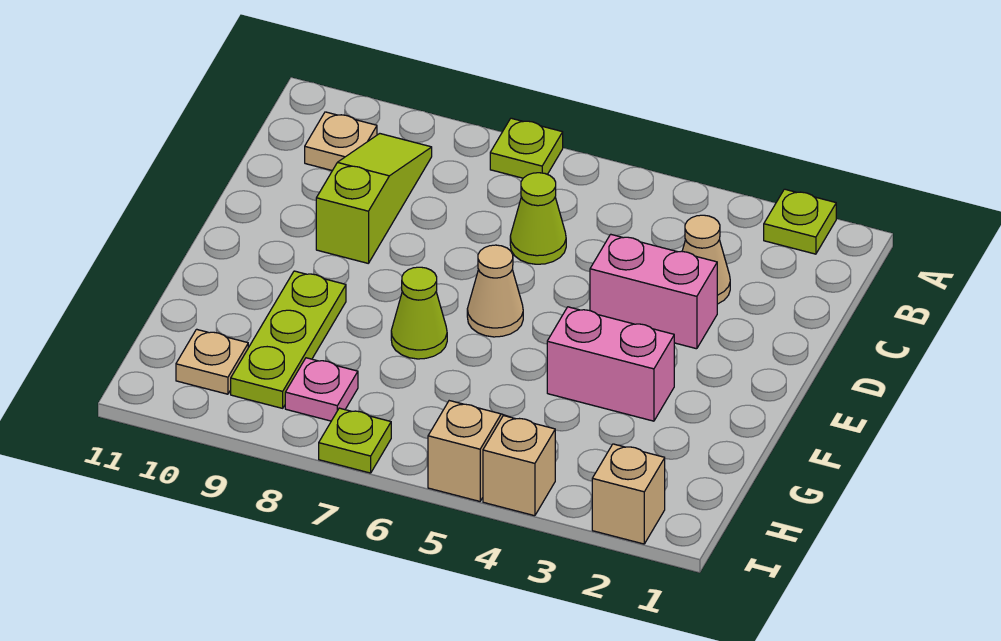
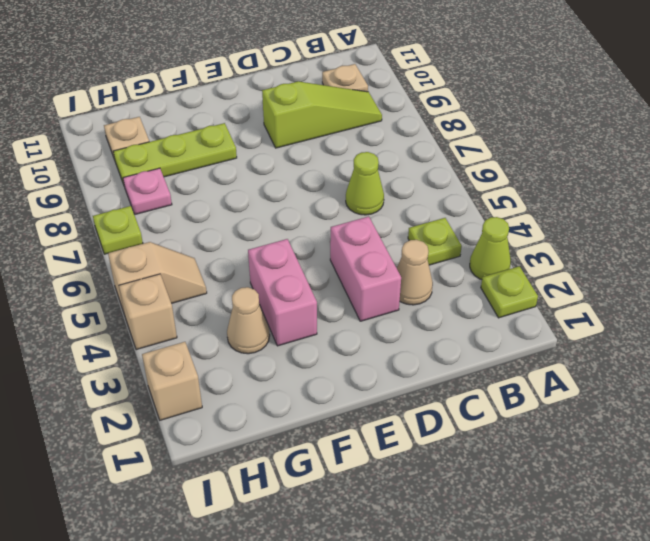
lime 1x1 plate [490,118,563,178] -> lime 1x1 plate moved to [408,218,462,265]
tan 1x1 cone [467,245,523,337] -> tan 1x1 cone moved to [227,287,270,354]
lime 1x1 cone [391,267,447,359] -> lime 1x1 cone moved to [470,217,511,280]

